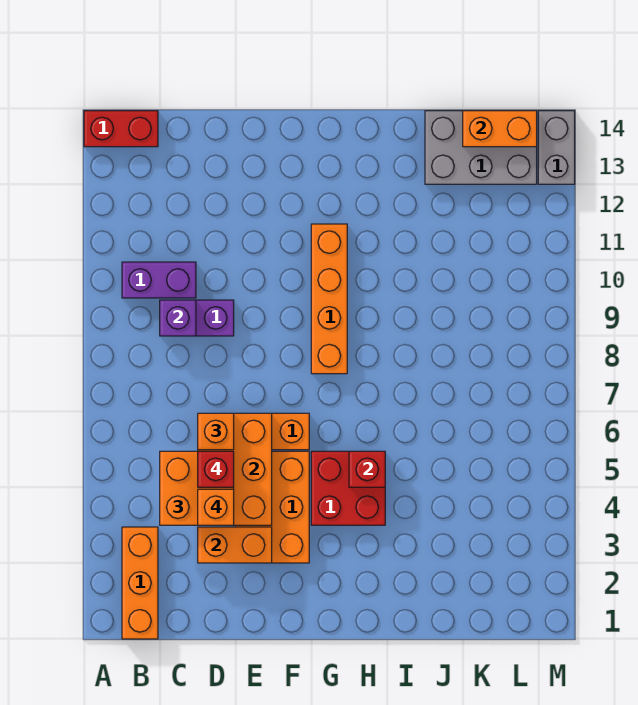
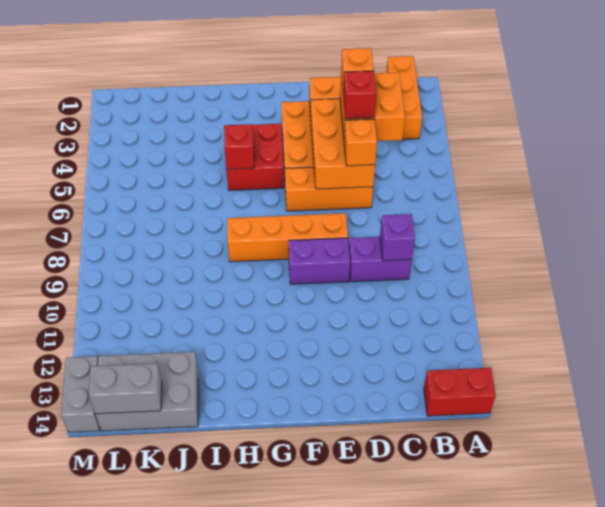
purple 1x2 brick [122,262,196,298] -> purple 1x2 brick moved to [289,238,350,284]
orange 1x4 brick [311,224,347,374] -> orange 1x4 brick turned to [227,213,348,262]
orange 1x2 brick [463,111,537,147] -> grey 1x2 brick [89,364,162,414]

